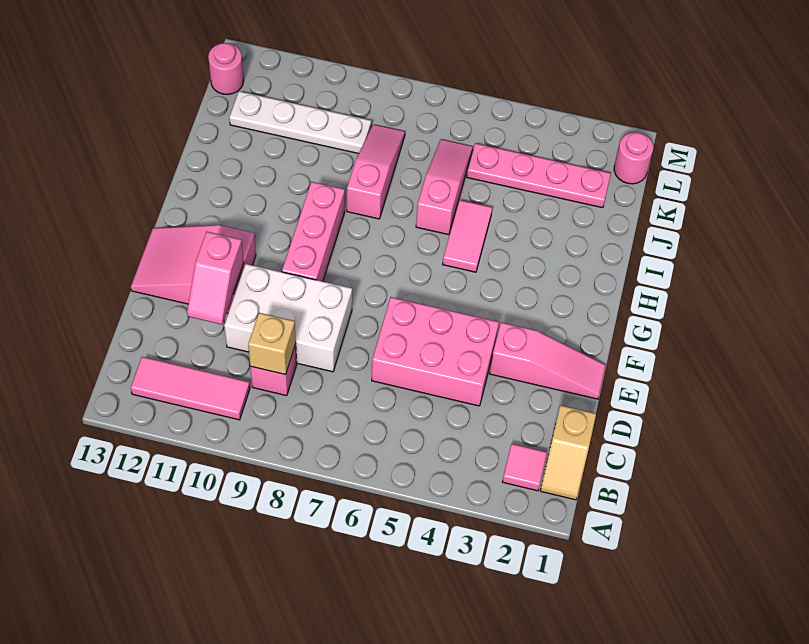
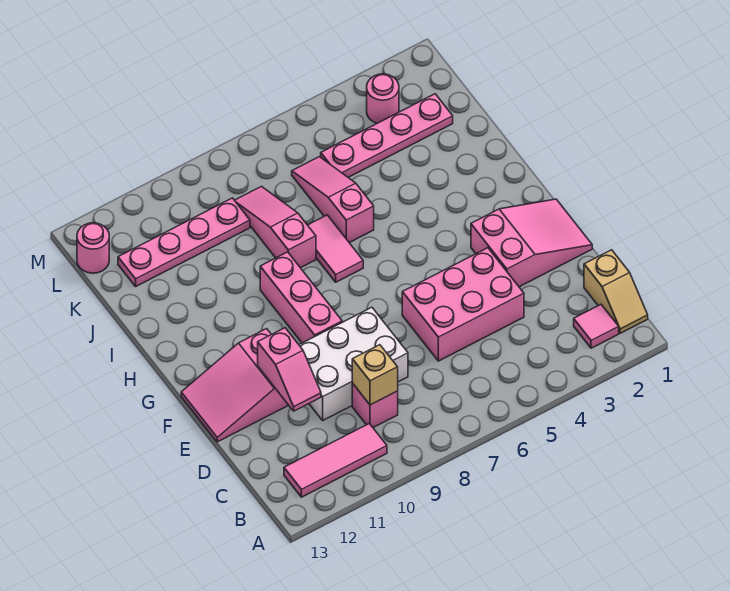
pink 1x3 slope [490,322,606,399] -> pink 2x3 slope [471,199,592,287]
pink 1x2 tile [443,200,492,272] -> pink 1x2 tile moved to [308,215,363,282]
white 1x4 plate [229,91,371,154] -> pink 1x4 plate [118,198,250,286]
pink 1x1 round brick [614,132,653,184] -> pink 1x1 round brick moved to [367,74,399,123]

